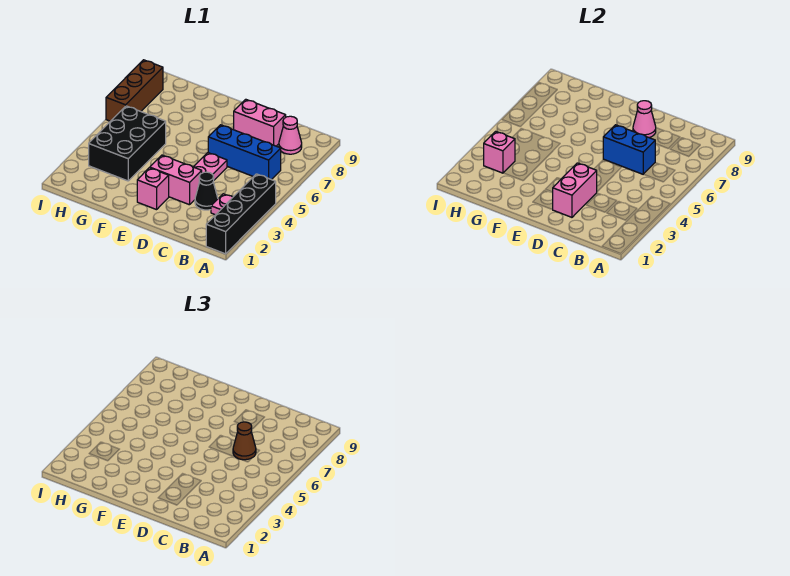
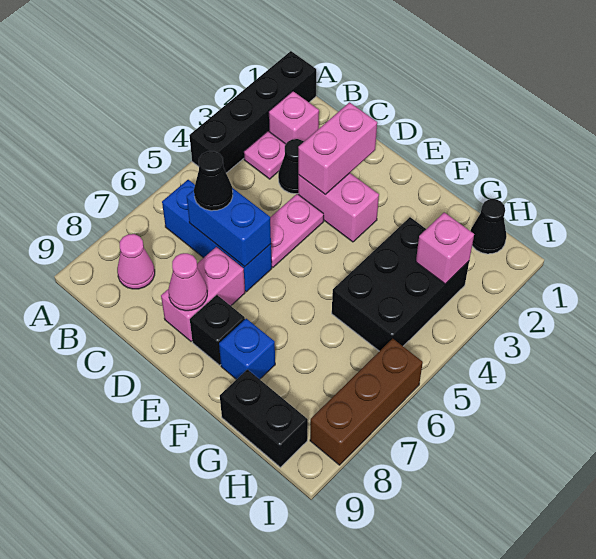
brown 1x1 cone [233,422,256,460] -> black 1x1 cone [194,151,233,211]
pink 1x2 brick [234,99,286,146] -> pink 1x2 brick turned to [161,247,245,341]
pink 1x1 brick [137,168,169,210] -> pink 1x1 brick moved to [269,91,319,144]
none -> black 1x1 brick [190,295,245,365]
none -> blue 1x1 brick [219,319,275,379]
none -> black 1x2 brick [220,369,308,467]
none -> black 1x1 cone [471,199,507,254]

